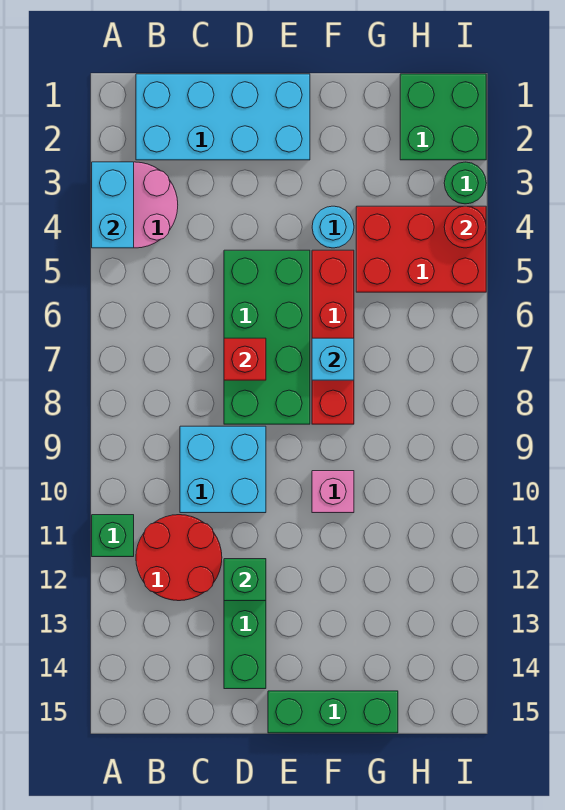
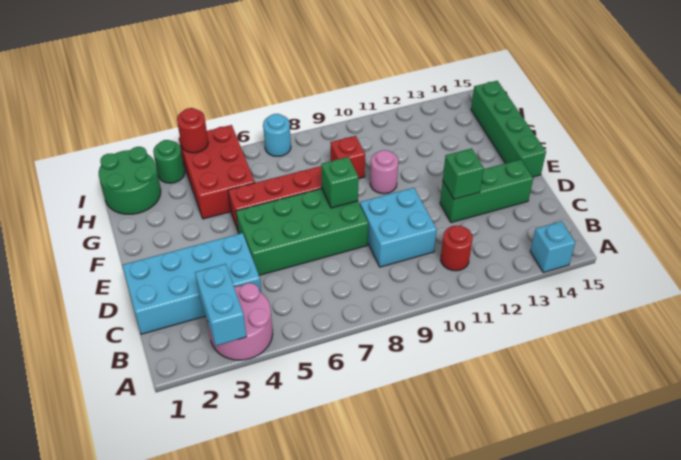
cyan 1x2 brick [92,162,134,248] -> cyan 1x2 brick turned to [195,264,246,346]
green 1x1 brick [92,515,134,557] -> green 1x1 brick moved to [321,157,358,208]
cyan 2x4 brick [136,74,310,160] -> cyan 2x4 brick turned to [122,233,261,334]
red 2x2 round brick [136,515,222,601] -> red 1x1 round brick [441,226,473,271]
red 1x1 brick [224,338,266,380] -> red 1x1 brick moved to [330,136,365,179]
green 1x3 brick [268,691,398,733] -> green 1x4 brick [471,81,546,177]
cyan 1x1 round brick [312,206,354,248] -> cyan 1x1 round brick moved to [263,114,291,156]
cyan 1x1 brick [312,338,354,380] -> cyan 1x1 brick moved to [530,221,575,272]
pink 1x1 brick [312,471,354,513] -> pink 1x1 round brick [370,150,398,194]
green 2x2 brick [400,74,486,160] -> green 2x2 round brick [99,147,161,214]

